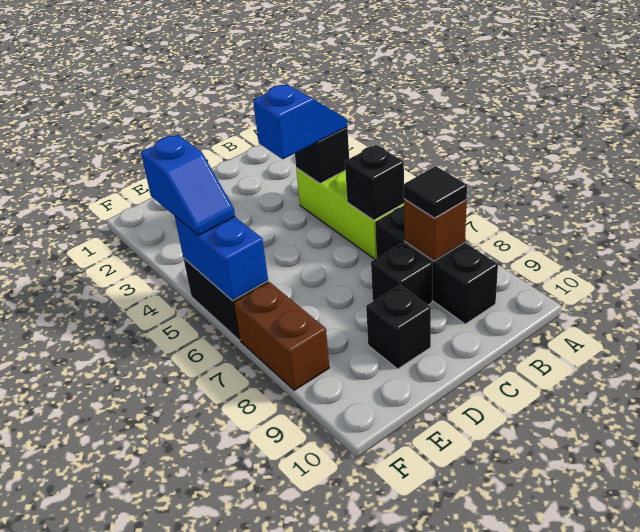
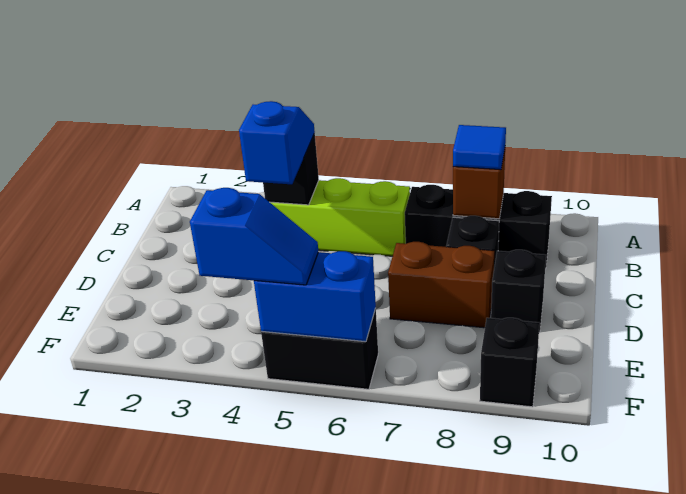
black 1x1 brick [345,145,404,220] -> black 1x1 brick moved to [480,318,540,407]
black 1x1 tile [404,166,467,218] -> blue 1x1 tile [453,125,506,170]
brown 1x2 brick [234,282,329,390] -> brown 1x2 brick moved to [388,242,494,328]

